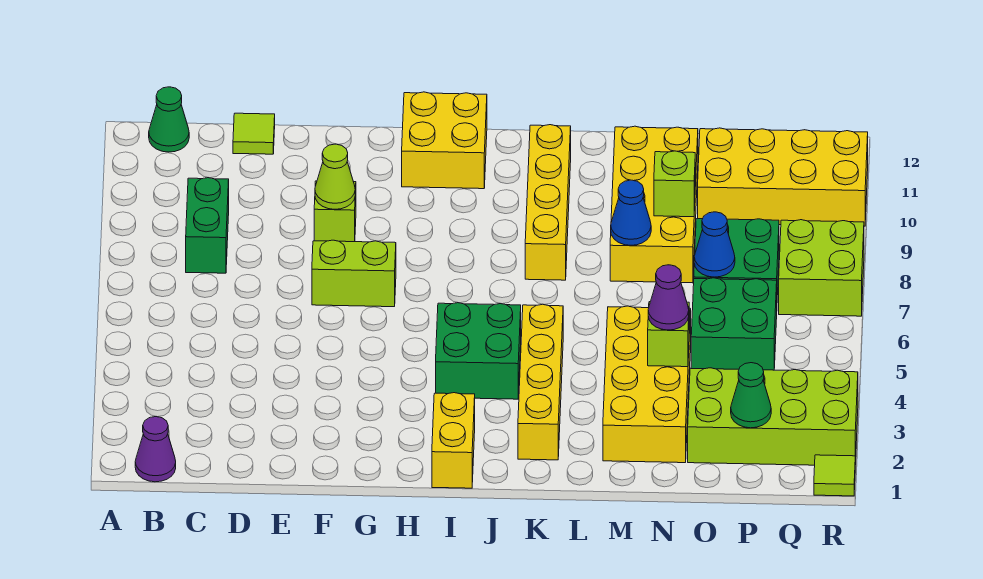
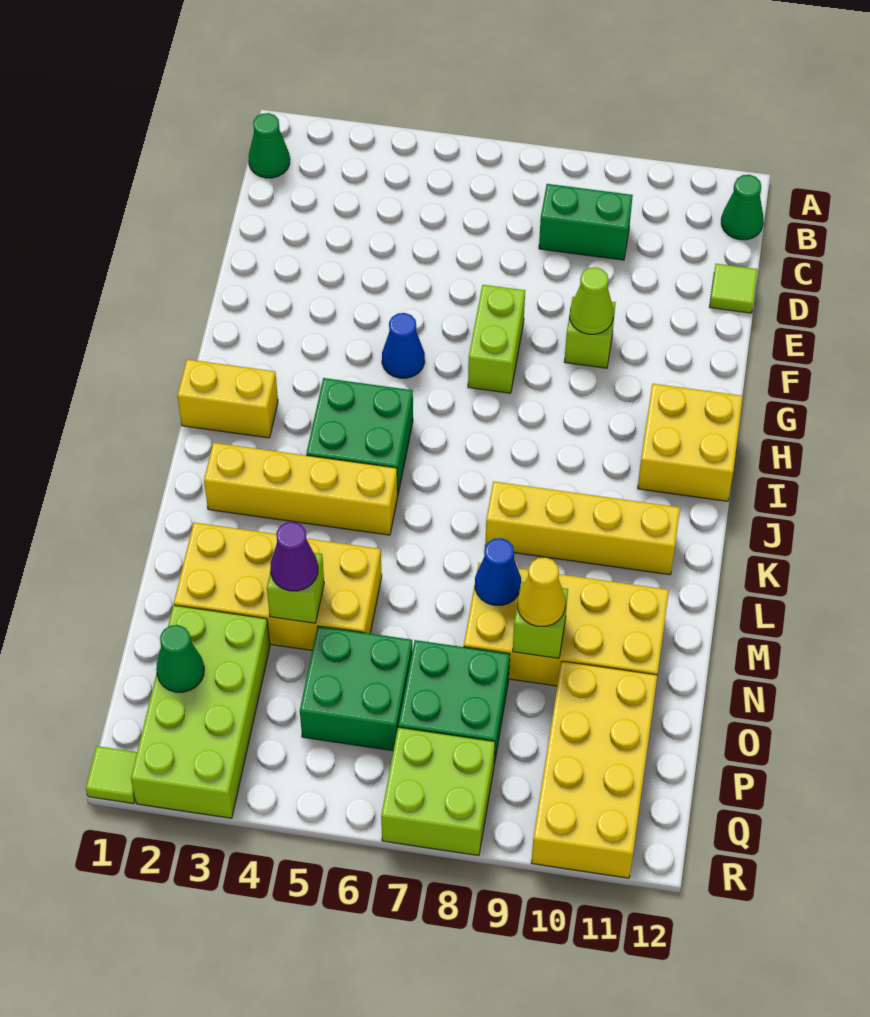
purple 1x1 cone [135,417,176,482] -> green 1x1 cone [249,113,290,178]
none -> yellow 1x1 cone [518,557,565,626]
blue 1x1 cone [694,212,735,277] -> blue 1x1 cone moved to [382,313,425,378]

